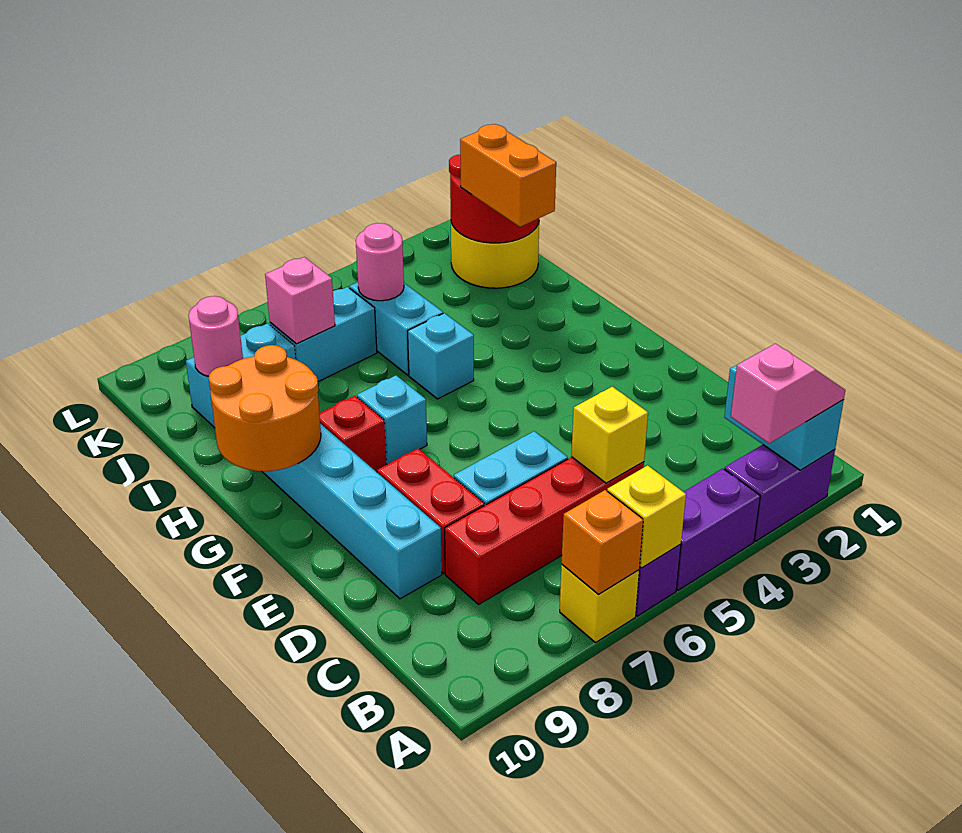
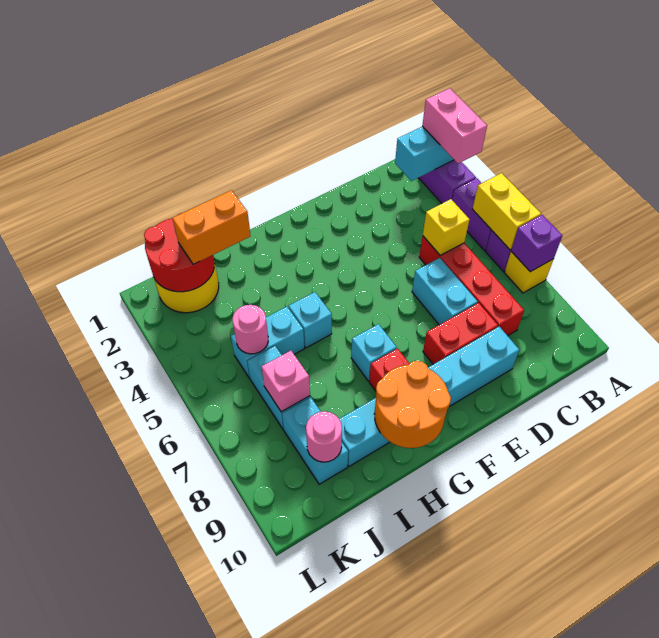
pink 1x2 slope [731,344,845,443] -> pink 1x2 brick [422,88,487,163]
yellow 1x1 brick [607,465,686,568] -> yellow 1x2 brick [473,173,541,250]
orange 1x1 brick [562,490,643,594] -> purple 1x1 brick [511,215,562,272]

